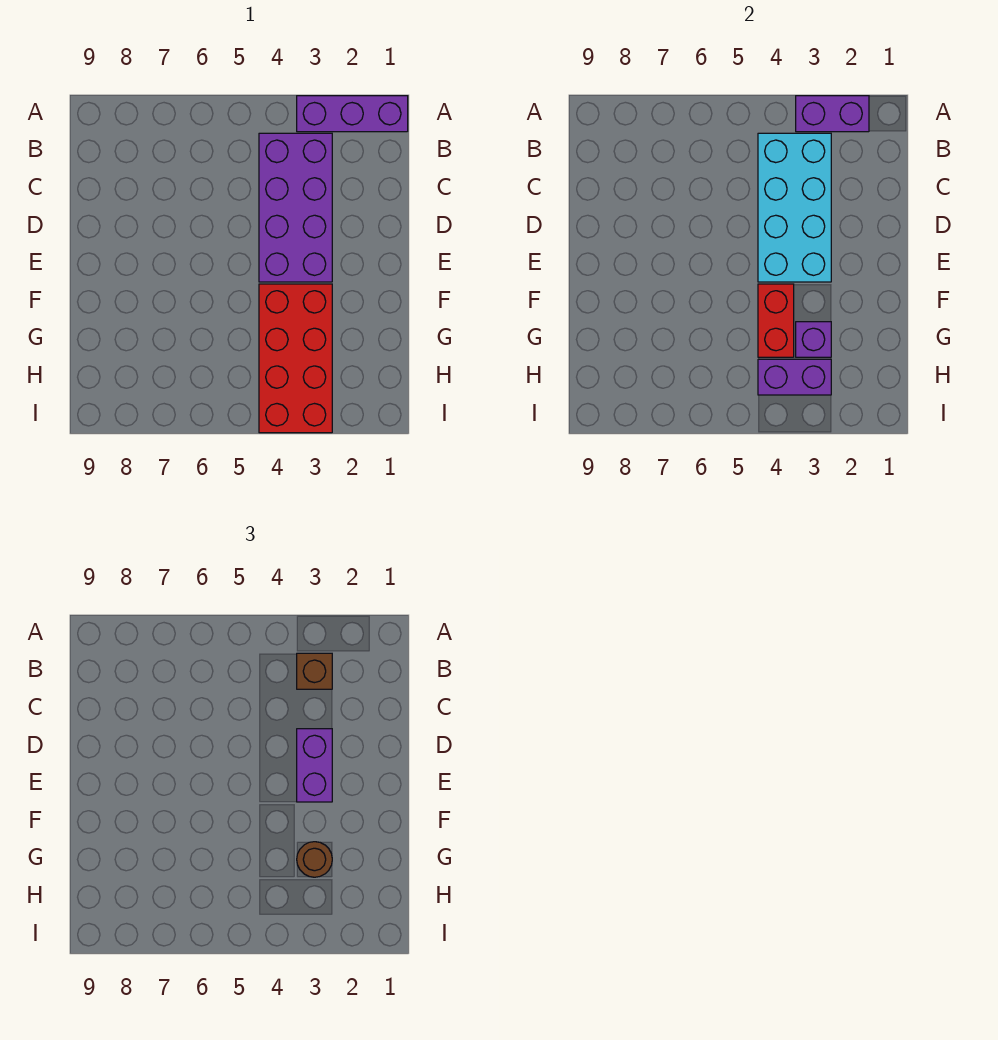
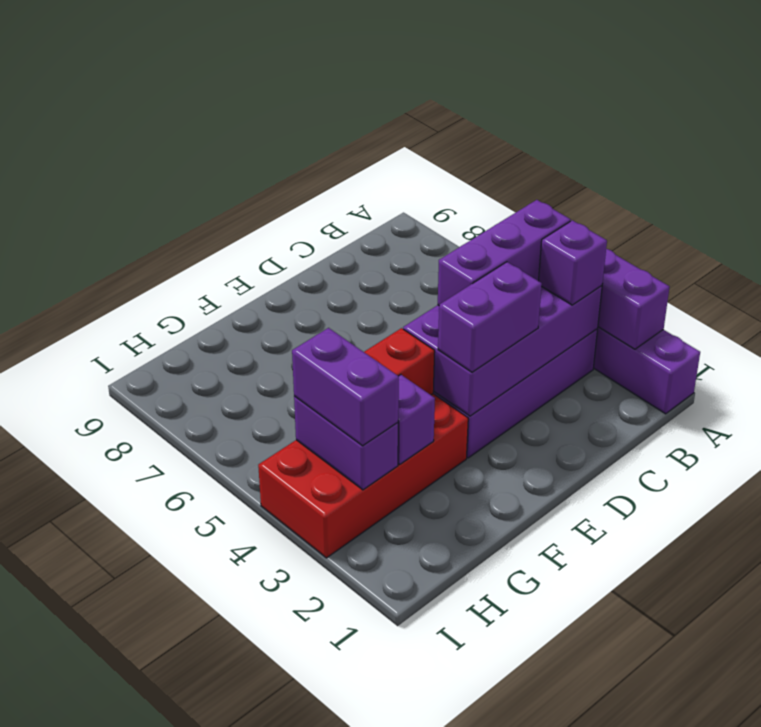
cyan 2x4 brick [758,133,831,282] -> purple 2x4 brick [403,286,602,416]
brown 1x1 brick [297,653,332,689] -> purple 1x1 brick [539,220,607,305]
none -> purple 1x3 brick [438,200,571,305]
brown 1x1 round brick [297,842,332,877] -> none
none -> purple 1x2 brick [292,328,399,446]

